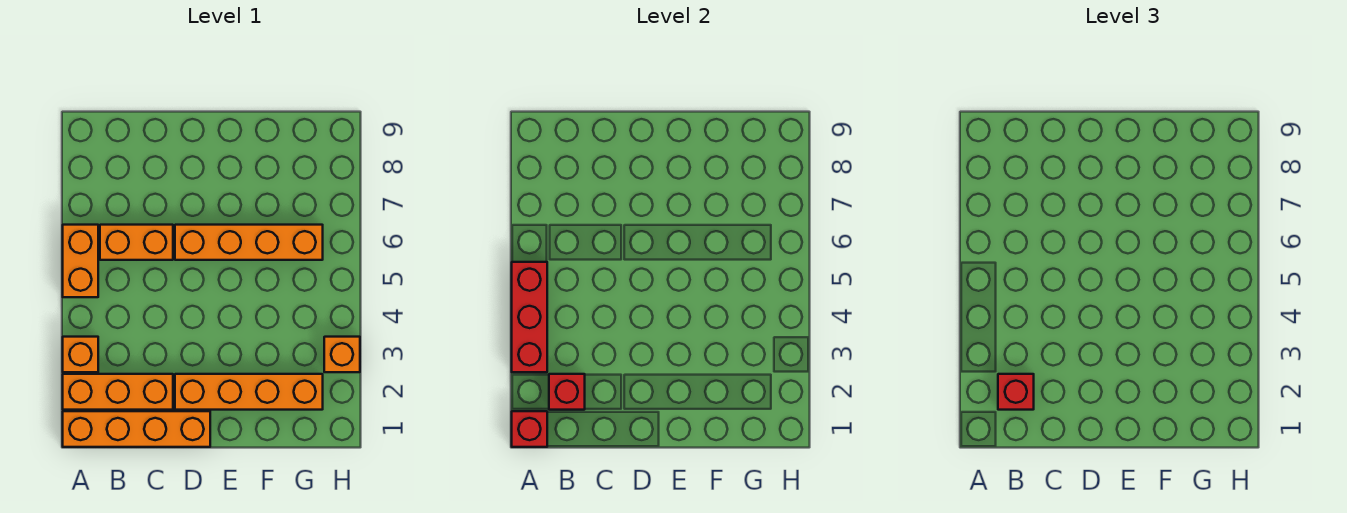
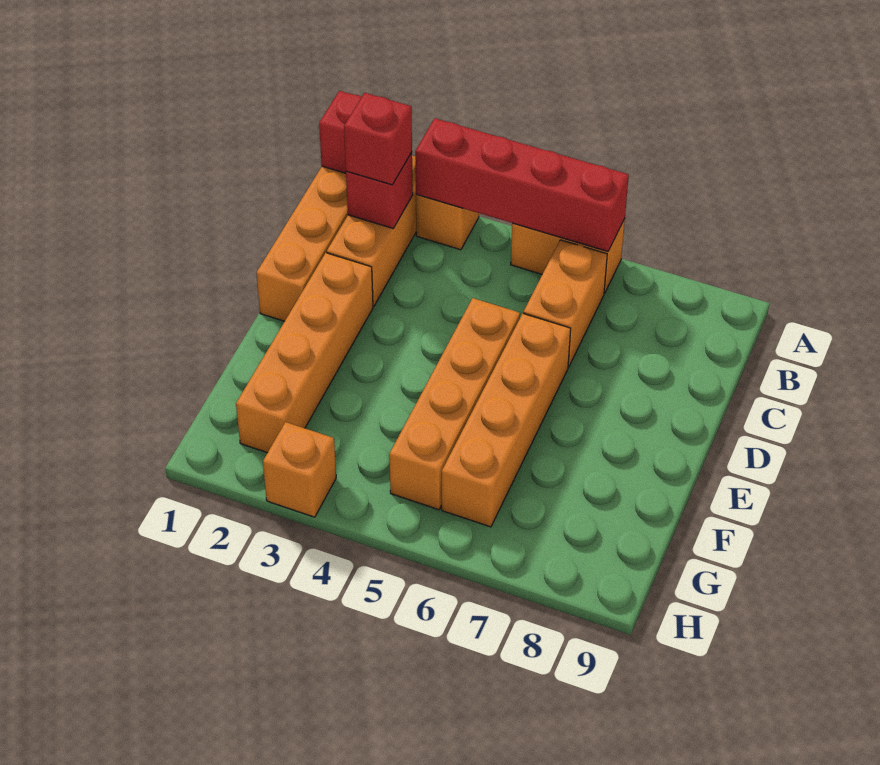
red 1x3 brick [512,262,547,372] -> red 1x4 brick [415,118,629,251]
none -> orange 1x4 brick [389,298,520,510]

